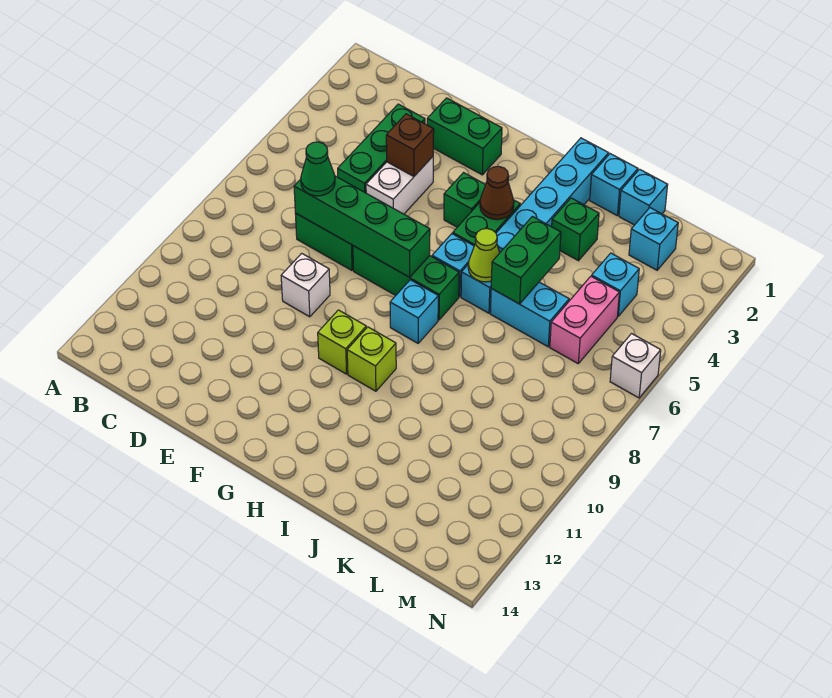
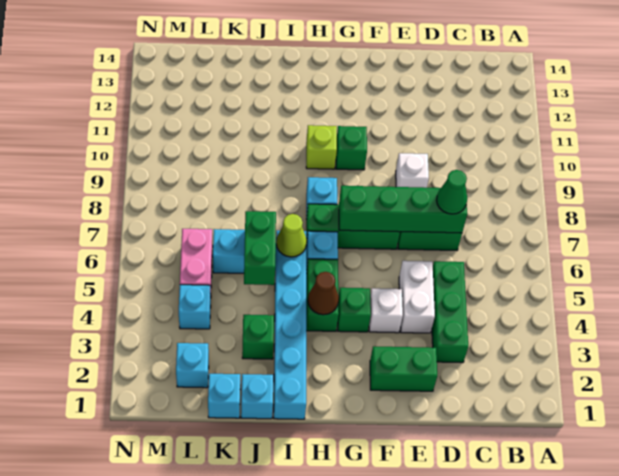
brown 1x1 brick [386,114,434,176] -> none
lime 1x1 brick [318,310,366,374] -> green 1x1 brick [336,126,367,170]
white 1x1 brick [610,334,661,398] -> white 1x1 brick moved to [369,288,403,333]

